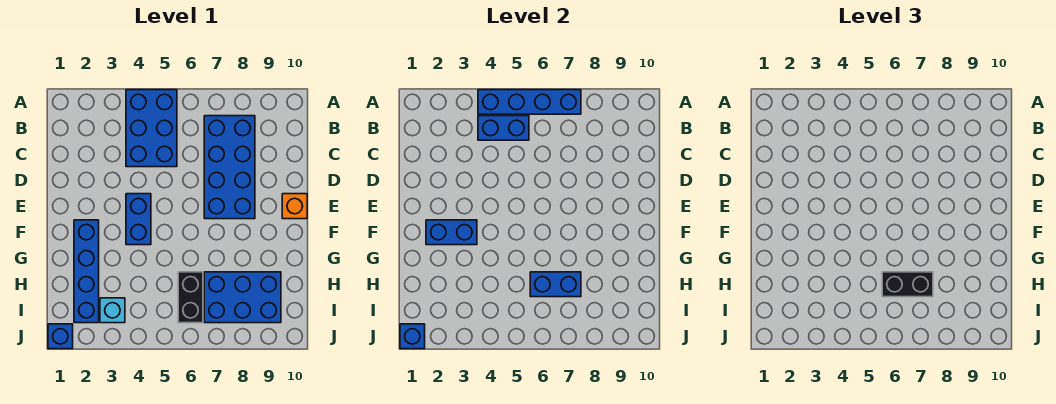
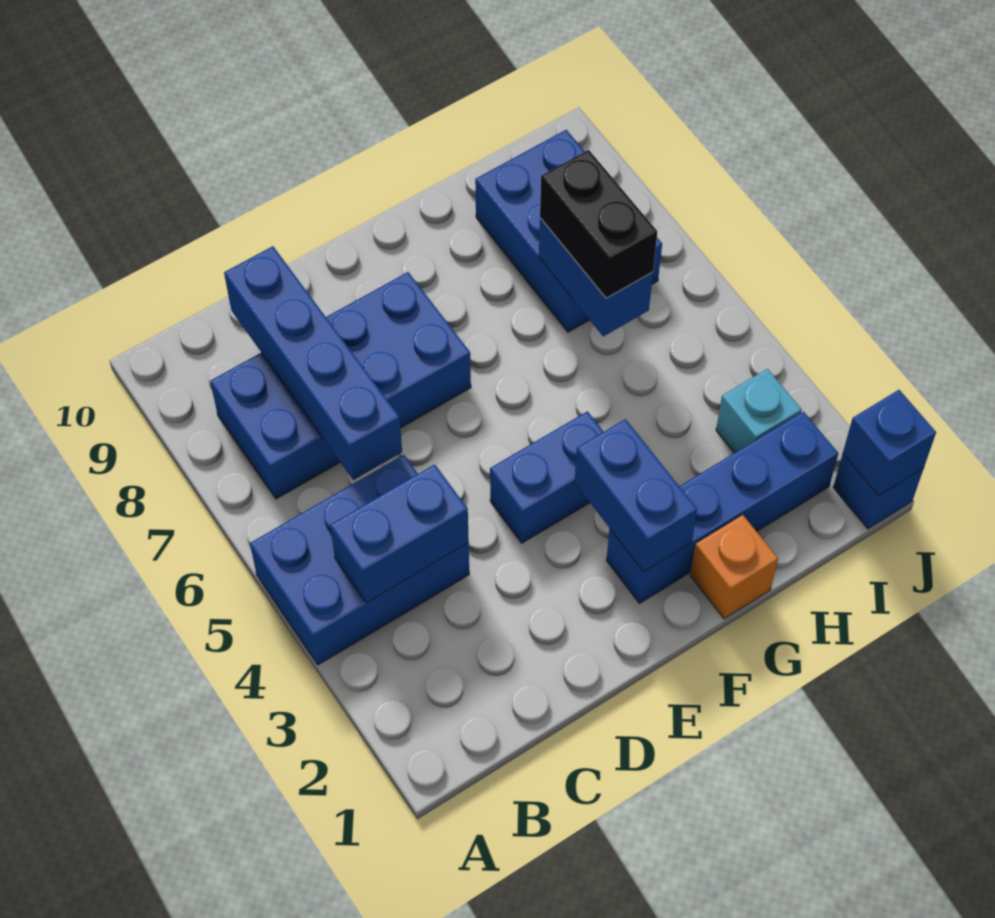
blue 1x4 brick [478,90,581,114] -> blue 1x4 brick moved to [224,246,402,480]
blue 1x2 brick [478,116,529,140] -> blue 1x2 brick turned to [330,464,469,603]
orange 1x1 brick [282,194,307,219] -> orange 1x1 brick moved to [690,515,778,619]
black 1x2 brick [178,272,203,323] -> none

